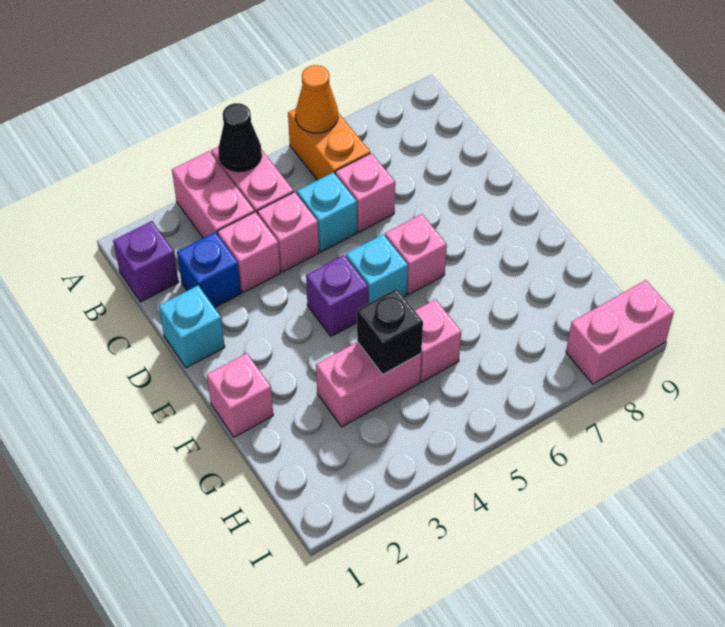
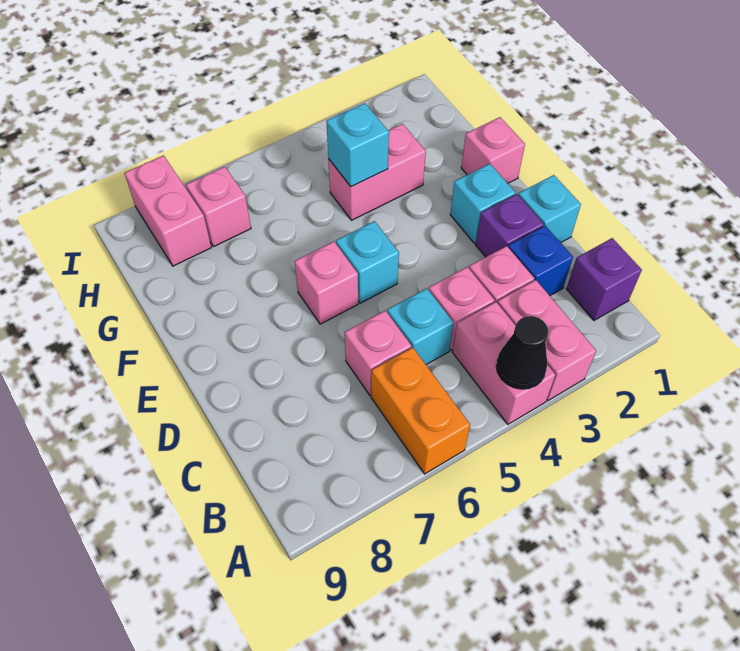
orange 1x1 cone [296,65,338,133] -> none
none -> cyan 1x1 brick [450,164,515,243]
purple 1x1 brick [306,255,368,337] -> purple 1x1 brick moved to [476,194,544,257]
black 1x1 brick [357,288,423,374] -> cyan 1x1 brick [326,103,389,186]
pink 1x1 brick [415,299,461,382] -> pink 1x1 brick moved to [186,167,251,247]
pink 1x2 brick [566,280,674,384] -> pink 1x2 brick turned to [124,155,211,266]

